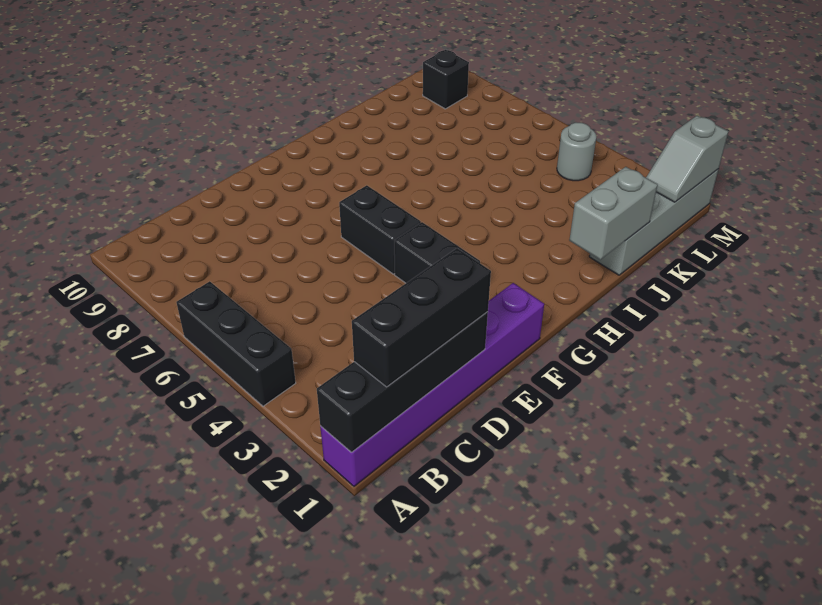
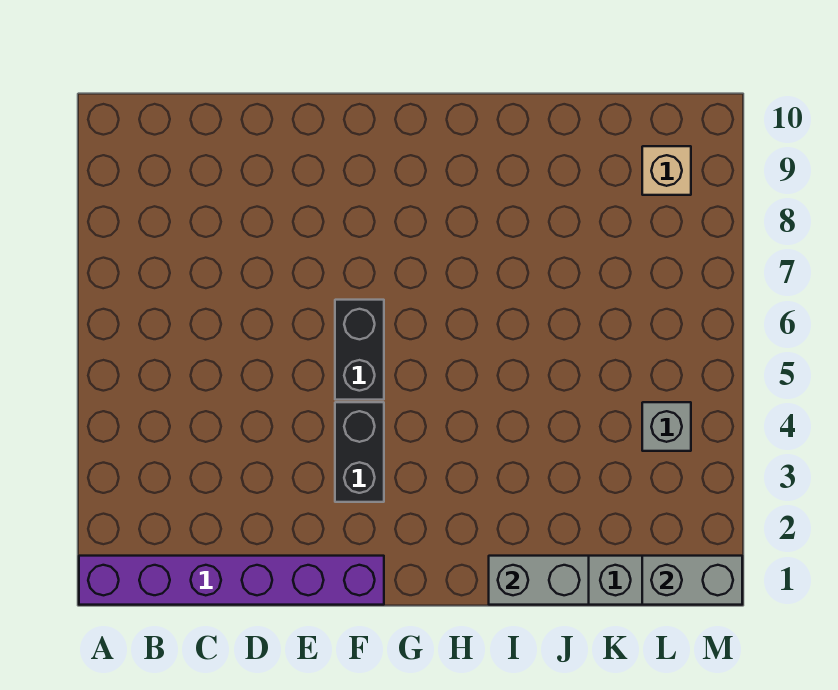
black 1x4 brick [317,312,488,452] -> none
black 1x3 brick [176,281,296,406] -> none
black 1x3 brick [352,248,491,387] -> none
grey 1x2 slope [646,116,729,202] -> grey 1x2 brick [642,556,742,605]
grey 1x1 round brick [557,122,596,181] -> grey 1x1 brick [642,402,691,451]
black 1x1 brick [423,50,469,109] -> tan 1x1 brick [642,146,691,195]

